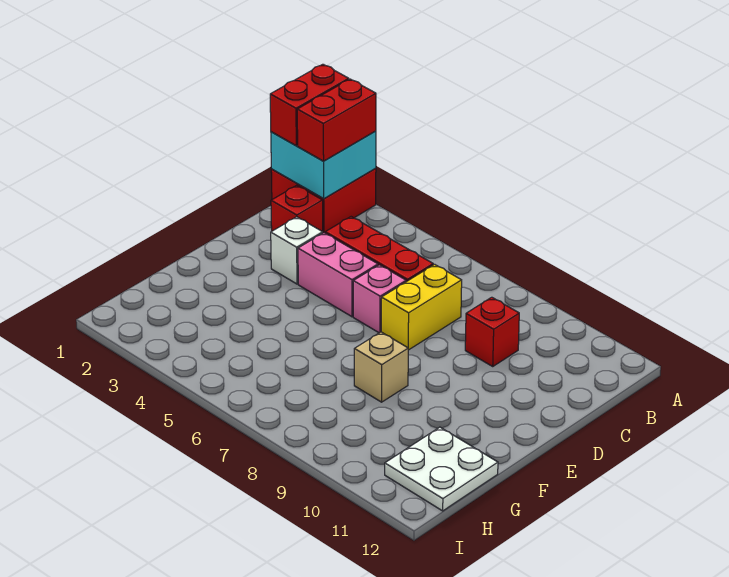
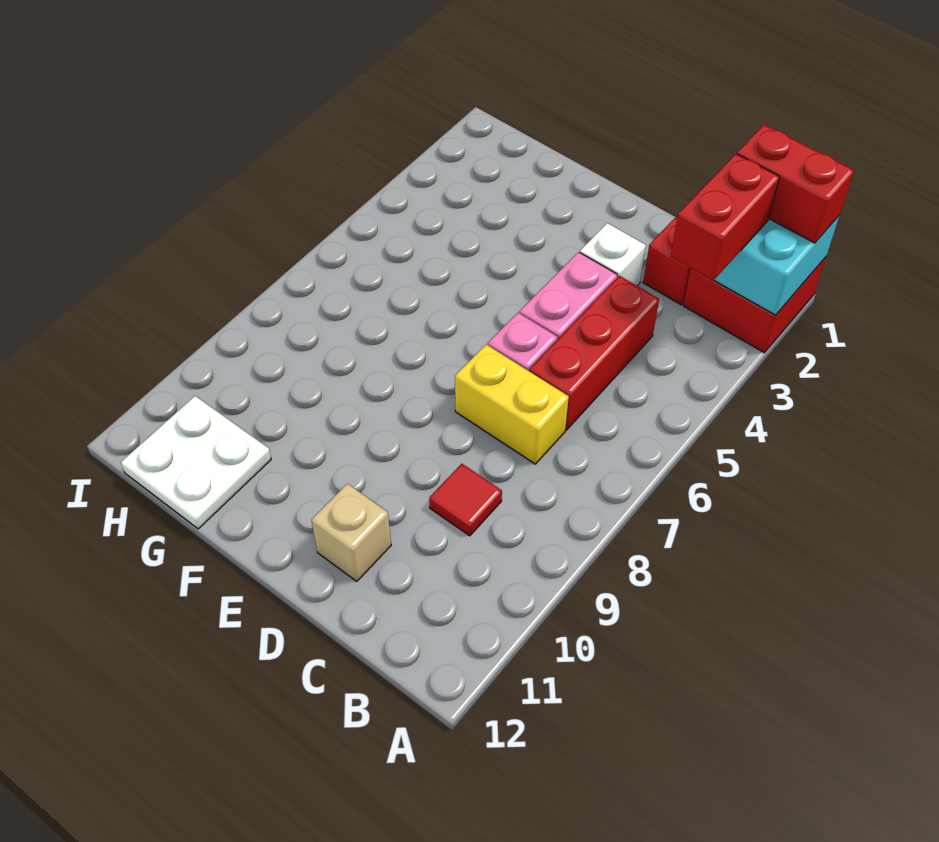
red 1x2 brick [297,79,376,161] -> red 1x2 brick turned to [670,154,780,281]
red 1x1 brick [465,297,519,366] -> red 1x1 tile [429,464,502,536]
tan 1x1 brick [354,332,408,402] -> tan 1x1 brick moved to [311,484,391,581]

